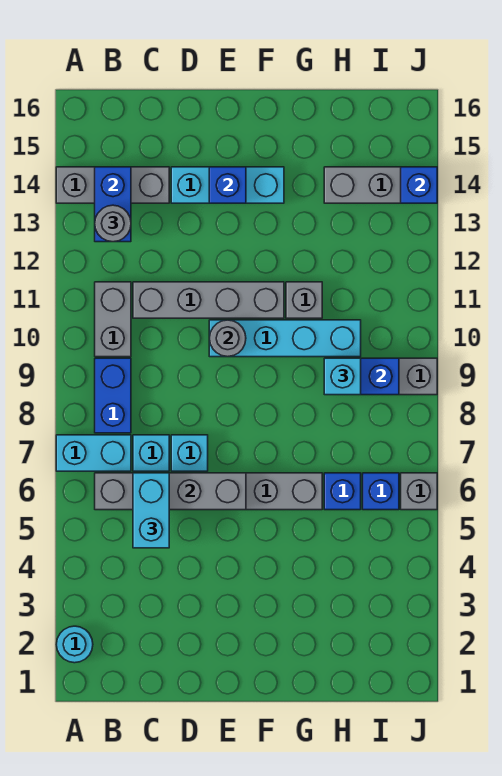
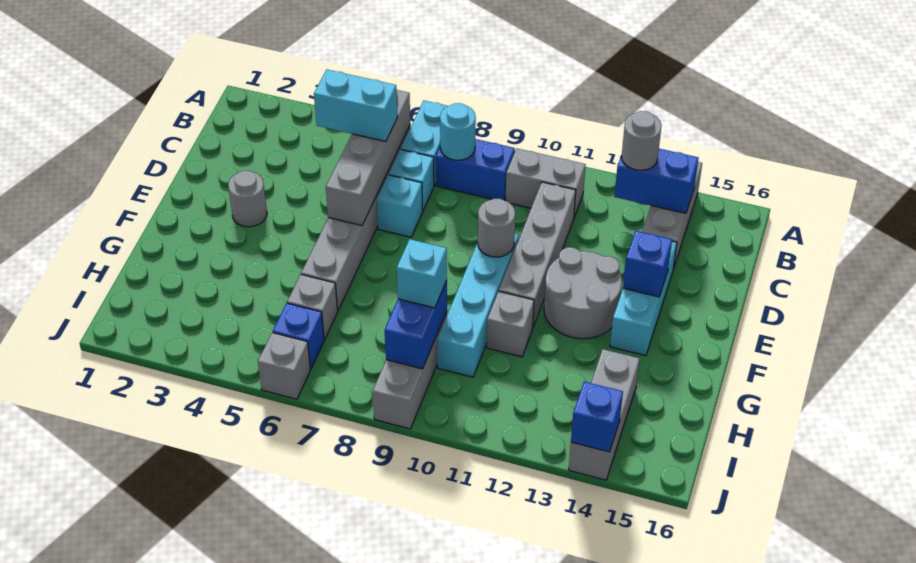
cyan 1x1 round brick [56,626,93,663] -> cyan 1x1 round brick moved to [440,103,476,160]
none -> grey 1x1 round brick [228,171,267,227]
none -> grey 2x2 round brick [544,247,622,339]
blue 1x1 brick [324,473,361,510] -> grey 1x1 brick [287,274,338,340]

